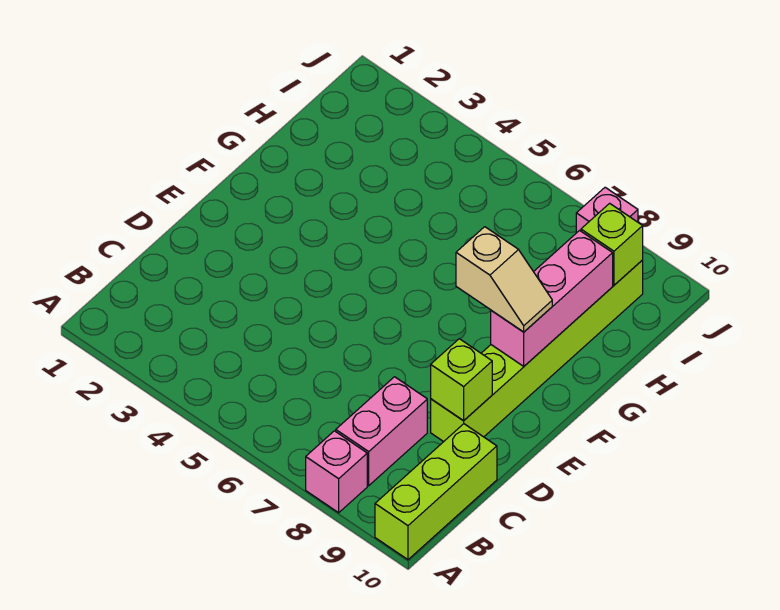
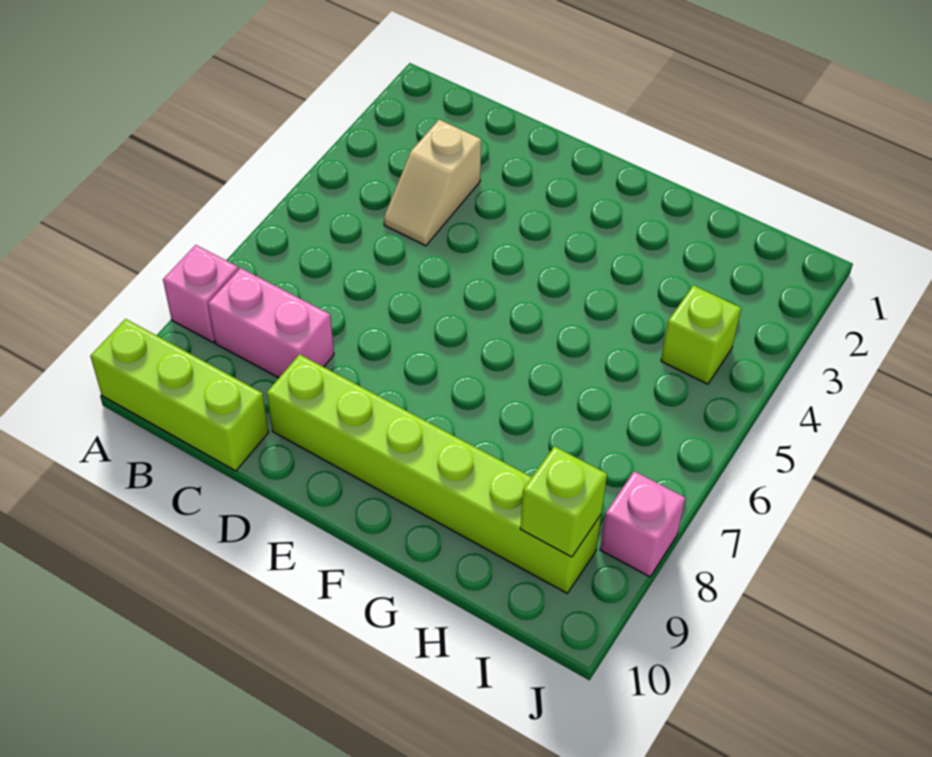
lime 1x1 brick [431,339,492,421] -> lime 1x1 brick moved to [661,285,741,384]
tan 1x2 slope [456,227,552,332] -> tan 1x2 slope moved to [384,120,481,246]
pink 1x3 brick [491,231,613,366] -> none

